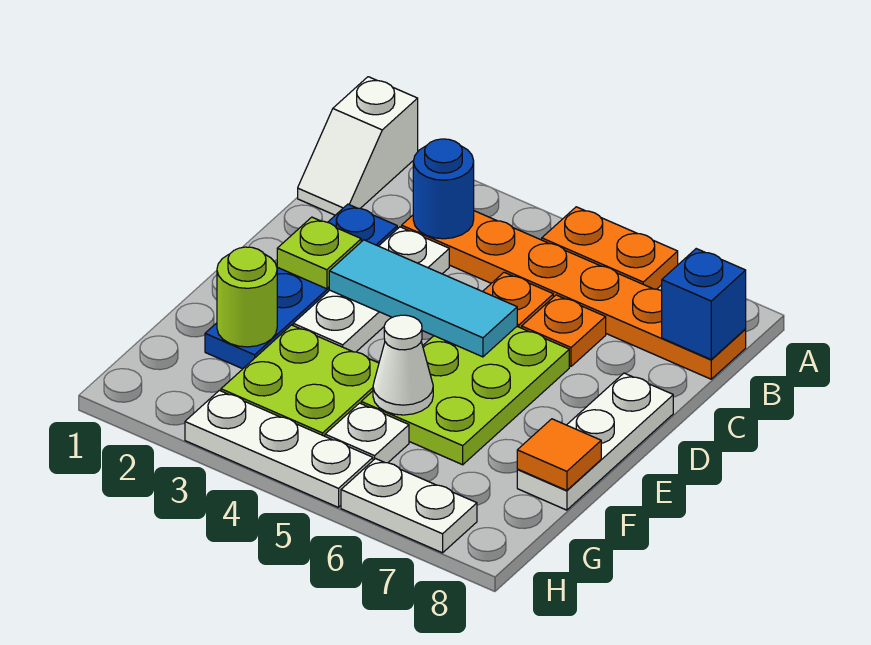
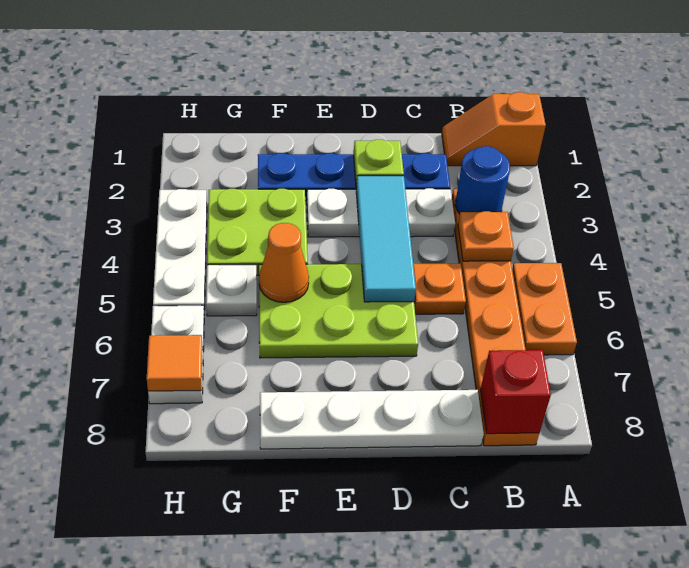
white 1x2 slope [298,77,418,215] -> orange 1x2 slope [442,92,546,166]
blue 1x1 brick [662,249,746,359] -> red 1x1 brick [481,350,551,434]
orange 1x1 plate [522,295,606,366] -> orange 1x1 plate moved to [458,211,514,261]
white 1x3 plate [517,373,673,510] -> white 1x4 plate [260,390,484,449]
lime 1x1 round brick [217,247,277,347] -> none
white 1x1 cone [373,315,433,415] -> orange 1x1 cone [259,223,309,302]
orange 1x1 tile [517,419,601,490] -> orange 1x1 tile moved to [147,335,203,391]

